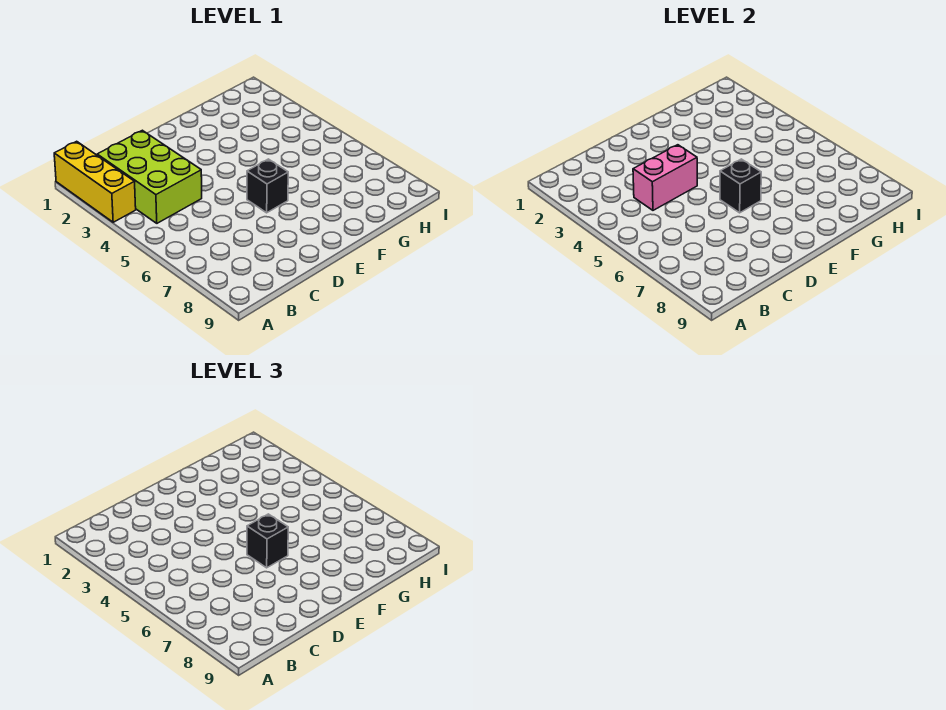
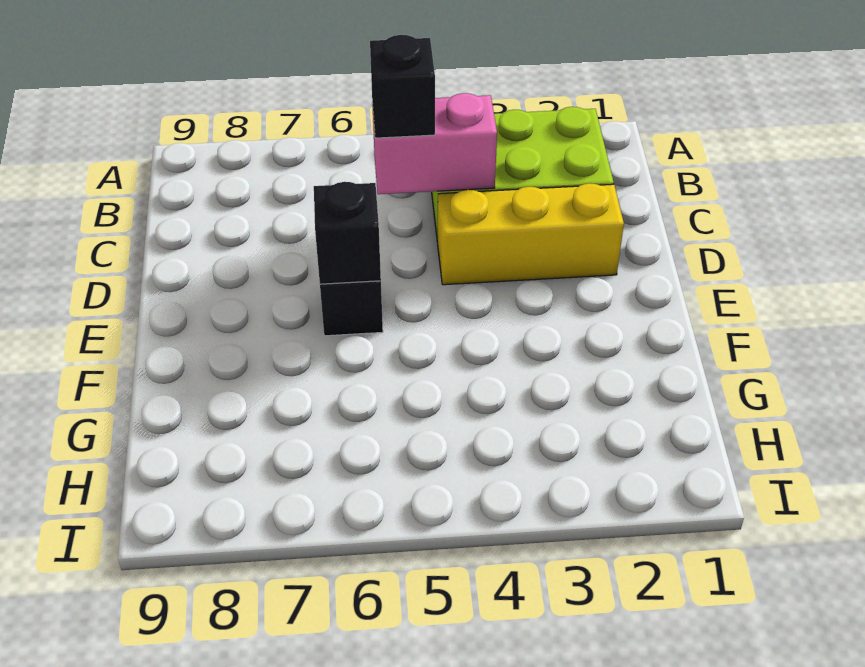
yellow 1x3 brick [54,141,136,222] -> yellow 1x3 brick moved to [438,183,624,285]
pink 1x2 brick [633,145,697,210] -> pink 1x2 brick turned to [372,93,497,194]
black 1x1 brick [247,514,288,568] -> black 1x1 brick moved to [370,35,435,138]

